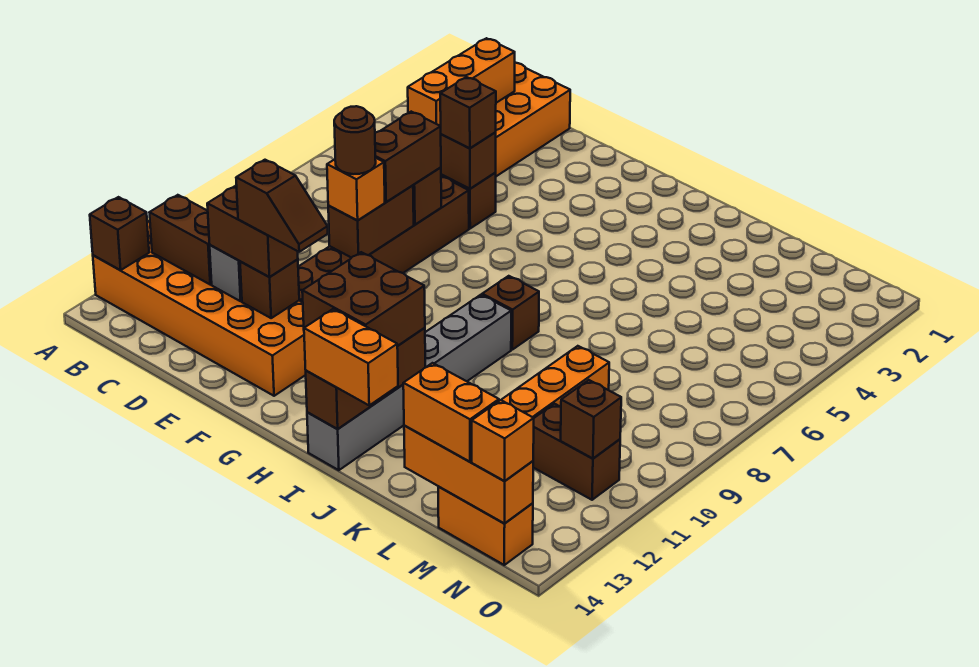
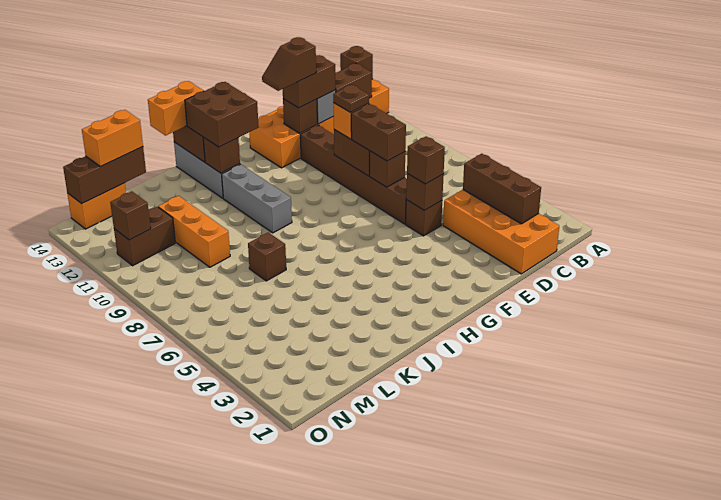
orange 1x3 brick [408,38,515,126] -> brown 1x3 brick [463,154,541,224]
brown 1x1 round brick [334,106,376,174] -> brown 1x1 plate [333,85,369,112]
brown 1x1 brick [482,276,539,350] -> brown 1x1 brick moved to [248,232,286,281]
orange 1x3 brick [404,425,533,523] -> brown 1x3 brick [63,147,146,204]
orange 1x1 brick [472,400,534,481] -> none

